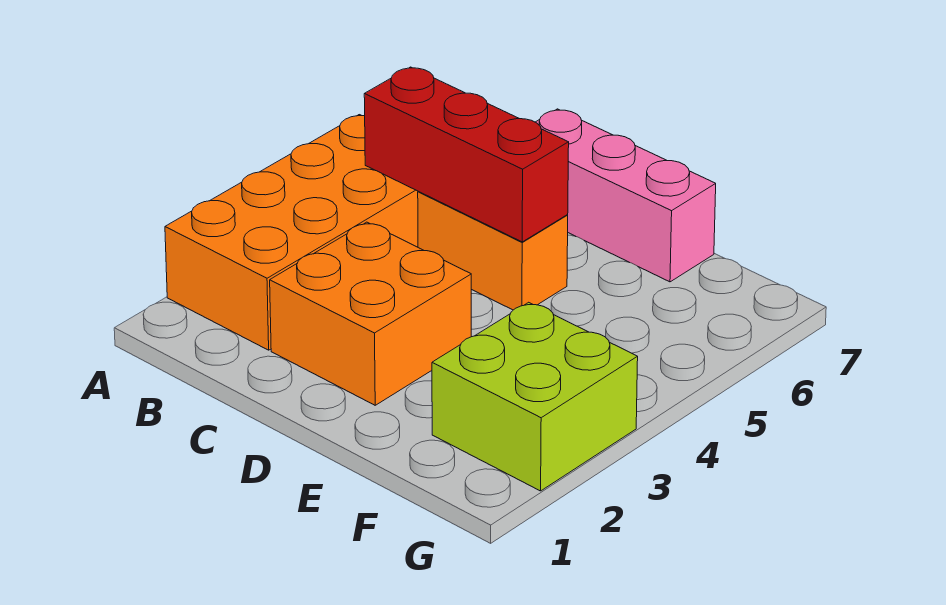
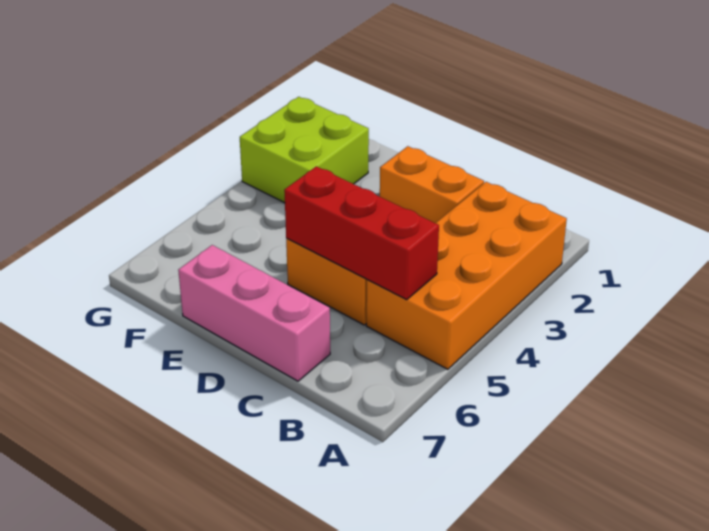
orange 2x2 brick [270,222,471,405] -> orange 1x2 brick [380,146,484,223]

